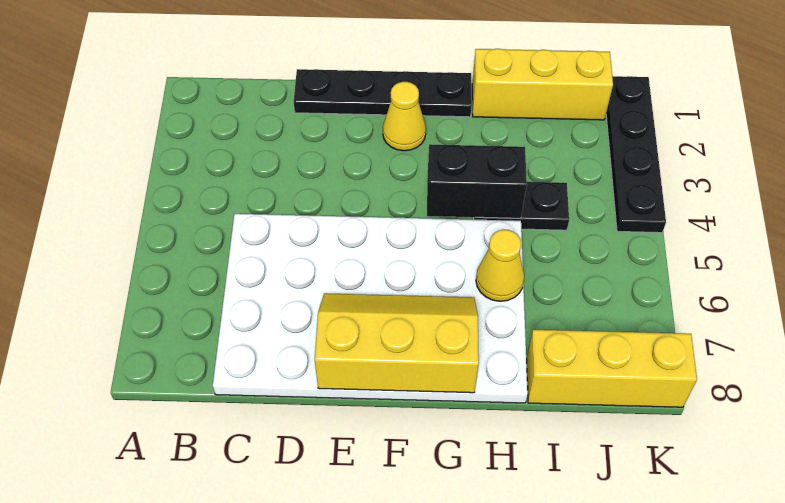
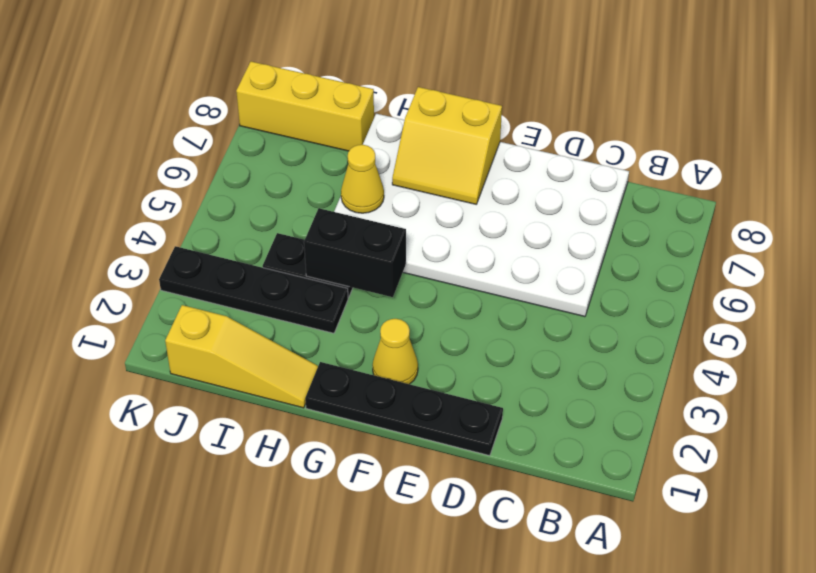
yellow 2x3 slope [315,293,479,393] -> yellow 2x2 slope [392,87,502,204]
yellow 1x3 brick [472,49,613,120] -> yellow 1x3 slope [165,305,318,408]
black 1x4 plate [606,76,666,233] -> black 1x4 plate turned to [159,246,348,333]

